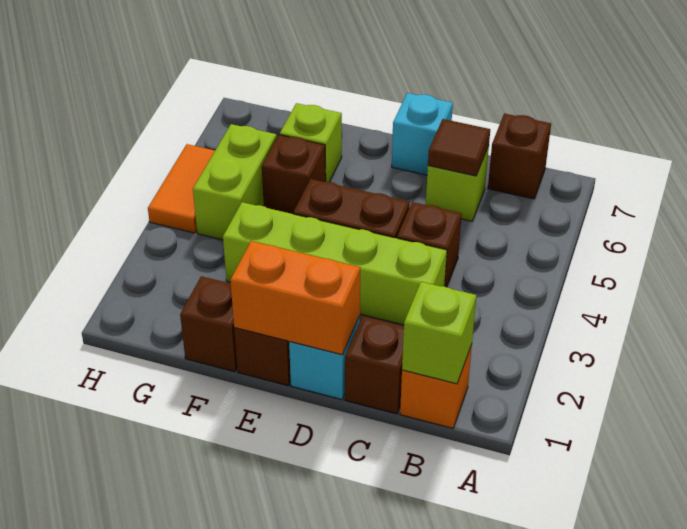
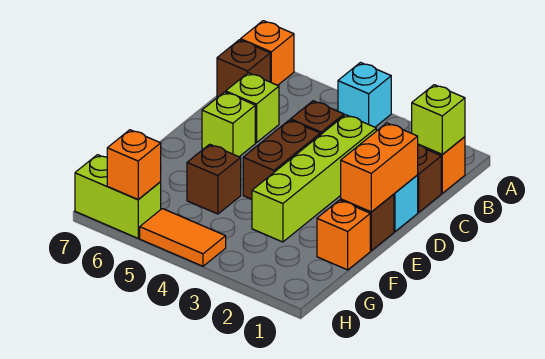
none -> orange 1x1 brick [241,21,294,85]
brown 1x1 tile [428,119,490,176] -> none
cyan 1x1 brick [392,93,453,175] -> cyan 1x1 brick moved to [338,63,391,127]
brown 1x1 brick [180,276,237,372] -> orange 1x1 brick [317,200,370,270]
lime 1x1 brick [280,103,342,182] -> lime 1x1 brick moved to [202,92,255,157]
lime 1x2 brick [193,124,277,240] -> lime 1x2 brick moved to [75,155,161,238]
none -> orange 1x1 brick [107,130,161,199]

